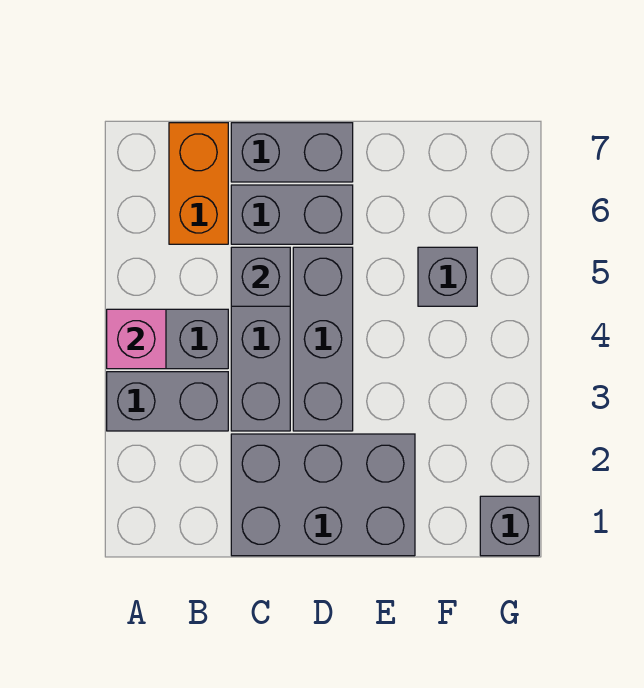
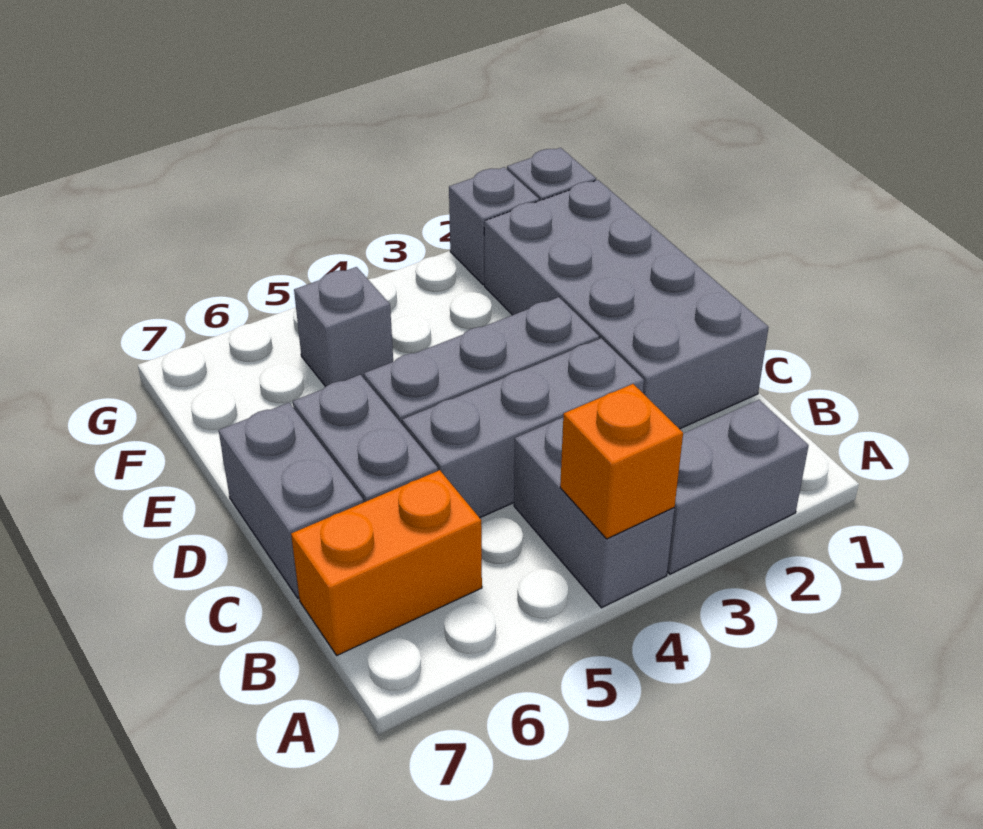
grey 1x2 brick [107,372,228,431] -> grey 1x2 brick turned to [667,400,809,574]
pink 1x1 brick [107,309,166,369] -> orange 1x1 brick [560,384,683,539]
grey 2x3 brick [231,434,415,556] -> grey 2x4 brick [484,180,769,429]
grey 1x1 brick [231,247,290,306] -> grey 1x1 brick moved to [449,167,539,285]

